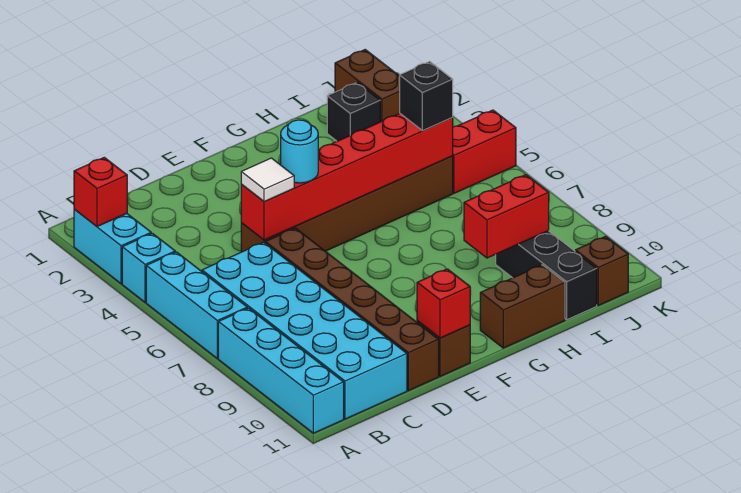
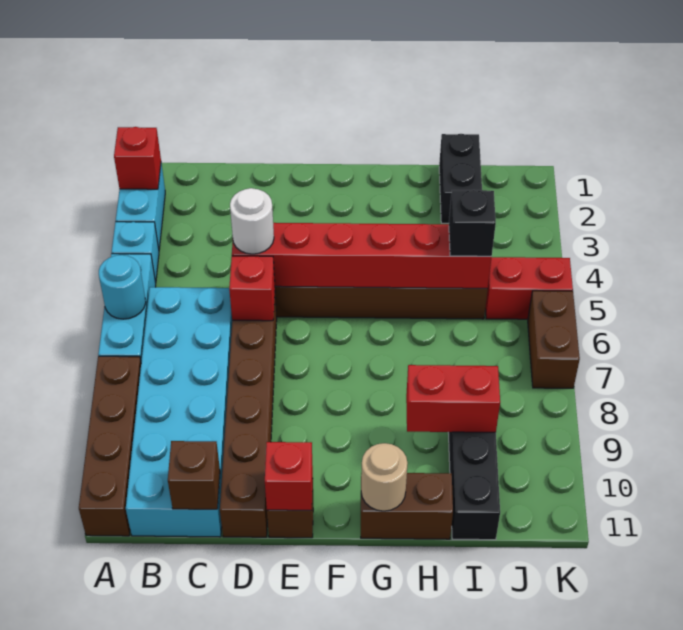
cyan 1x4 brick [218,308,344,433] -> brown 1x4 brick [79,356,141,536]
white 1x1 tile [241,158,294,202] -> white 1x1 round brick [230,188,274,254]
none -> red 1x1 brick [229,256,275,321]
cyan 1x1 round brick [281,120,318,183] -> cyan 1x1 round brick moved to [99,255,146,319]
none -> tan 1x1 round brick [361,443,407,511]
black 1x1 brick [327,82,380,141] -> black 1x2 brick [439,134,482,223]
brown 1x2 brick [335,50,400,122] -> brown 1x2 brick moved to [528,291,580,388]
brown 1x1 brick [575,236,628,306] -> brown 1x1 brick moved to [168,441,220,509]

